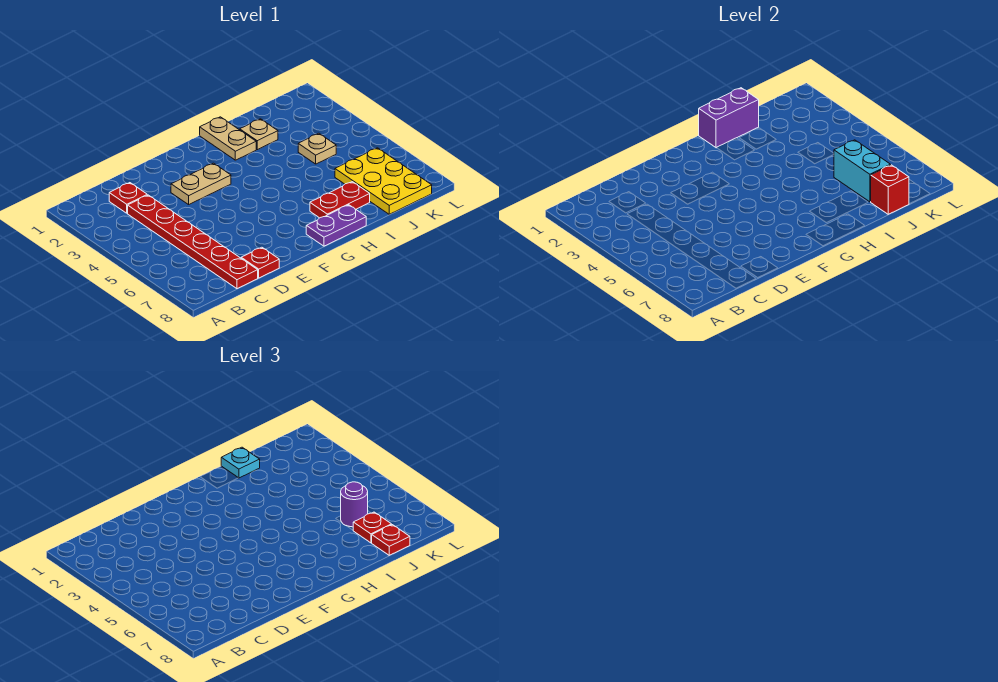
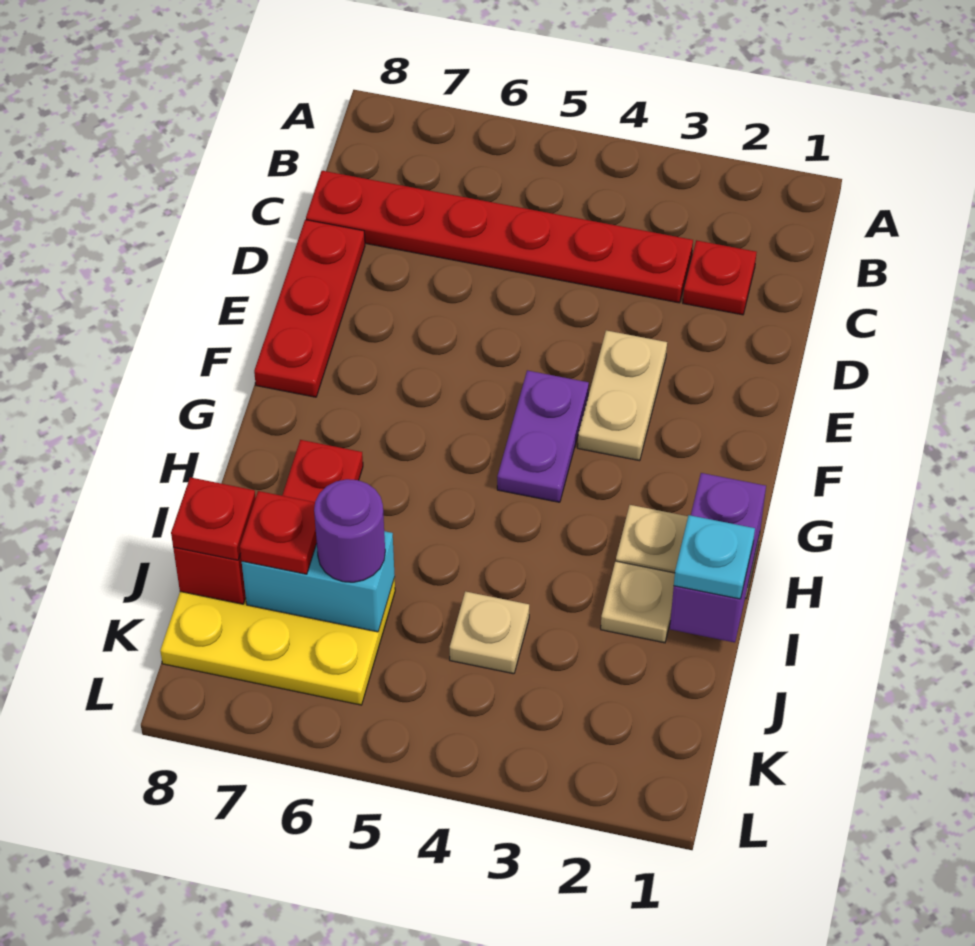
red 1x1 plate [241,247,279,278] -> red 1x3 plate [254,220,365,397]
purple 1x2 plate [306,205,366,246] -> purple 1x2 plate moved to [497,370,589,502]

